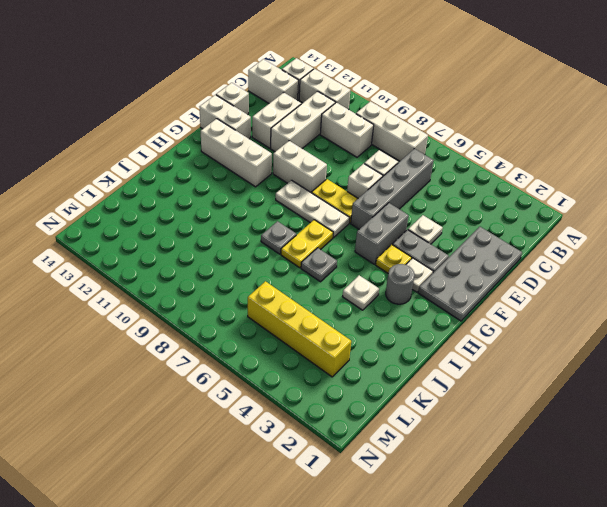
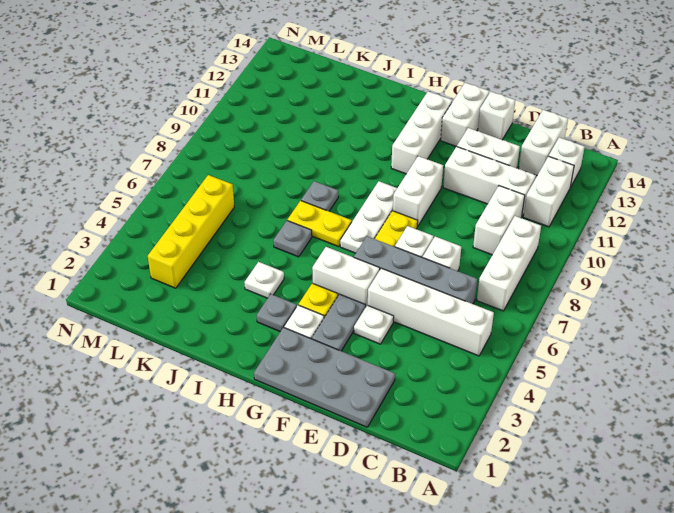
none -> white 1x4 brick [368,268,494,356]
grey 1x2 brick [355,203,409,264] -> white 1x2 brick [312,247,380,306]
grey 1x1 round brick [386,264,415,304] -> grey 1x1 plate [257,294,297,332]

